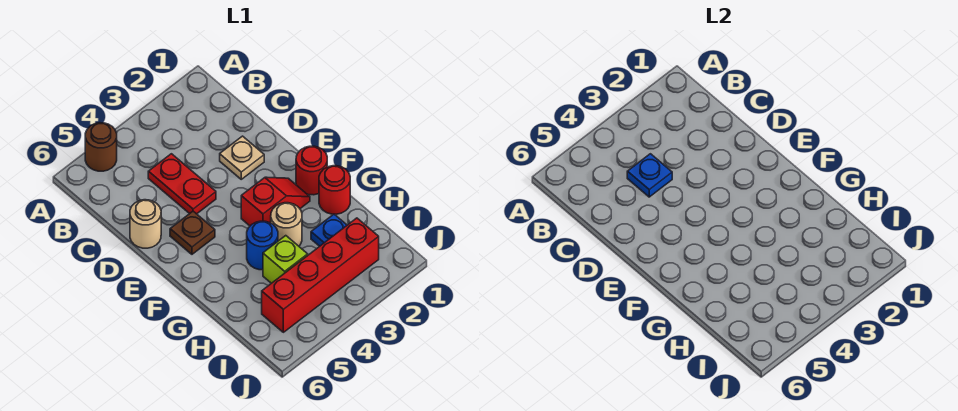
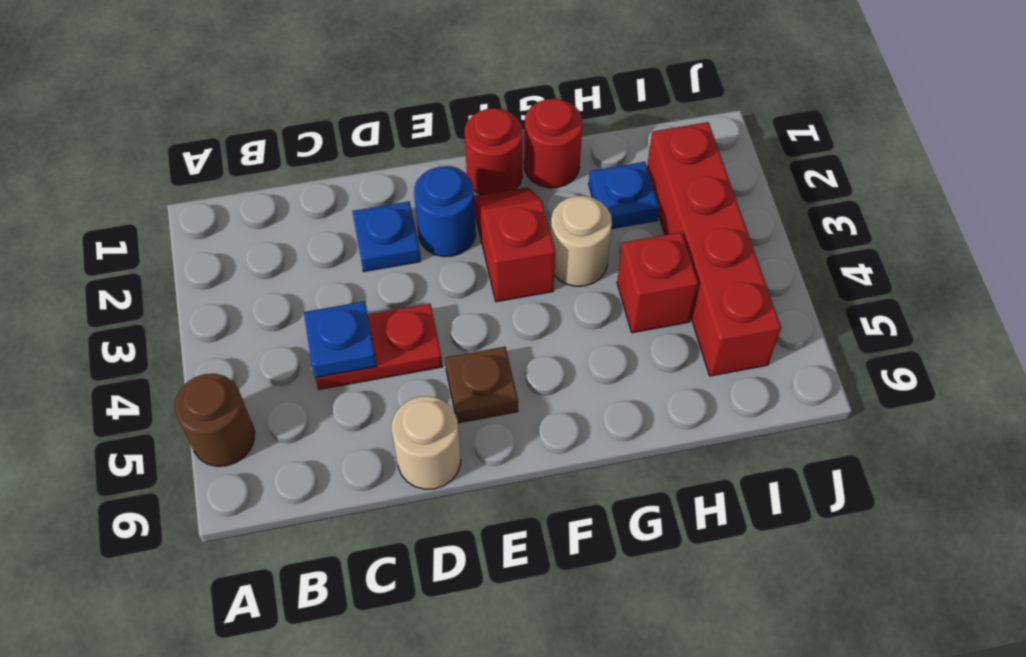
tan 1x1 plate [220,136,264,179] -> blue 1x1 plate [352,201,421,272]
blue 1x1 round brick [247,221,278,270] -> blue 1x1 round brick moved to [414,166,476,257]
lime 1x1 brick [263,236,308,283] -> red 1x1 brick [617,232,698,333]

